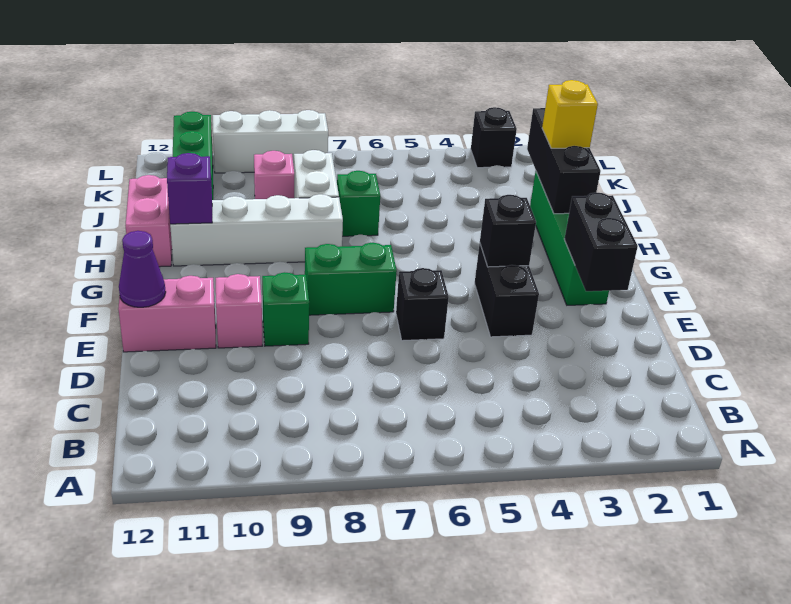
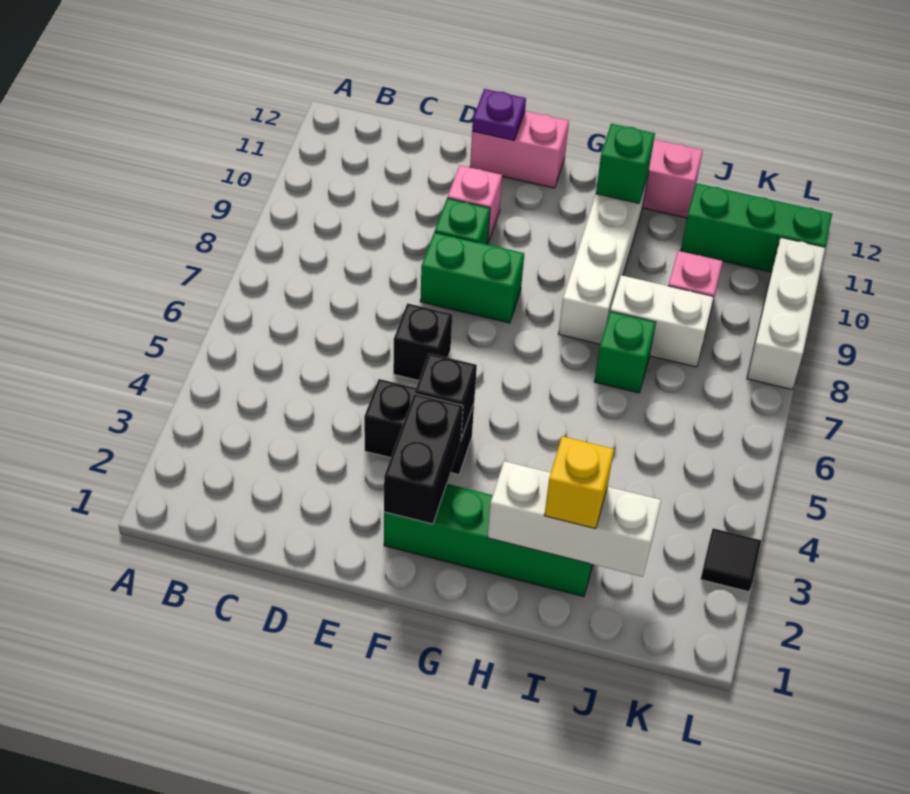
black 1x2 brick [564,192,638,291] -> black 1x2 brick turned to [384,394,463,524]
pink 1x2 brick [118,276,216,352] -> pink 1x2 brick turned to [470,111,569,188]
purple 1x1 cone [119,231,166,307] -> purple 1x1 plate [472,89,526,140]
green 1x2 brick [305,242,397,315] -> green 1x2 brick turned to [420,232,524,323]
black 1x3 brick [527,108,601,214] -> white 1x3 brick [487,461,661,577]
purple 1x1 brick [167,153,212,224] -> green 1x1 brick [596,124,655,203]
black 1x1 brick [471,107,517,168] -> black 1x1 tile [701,528,761,592]

